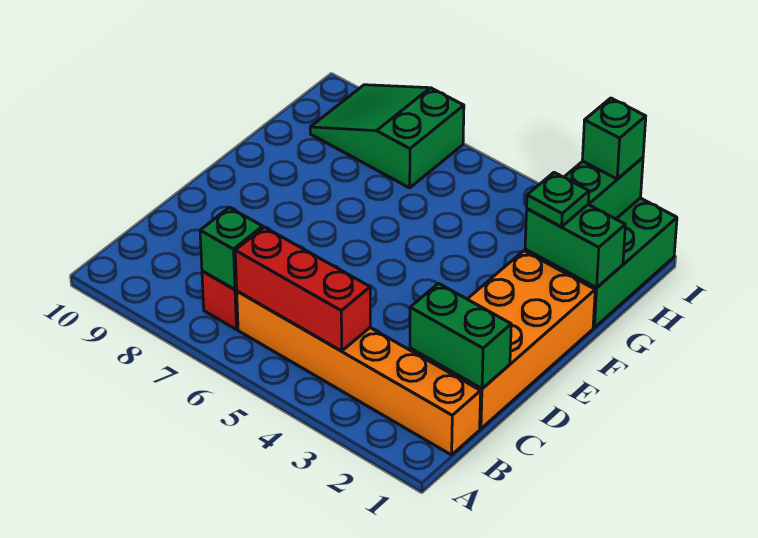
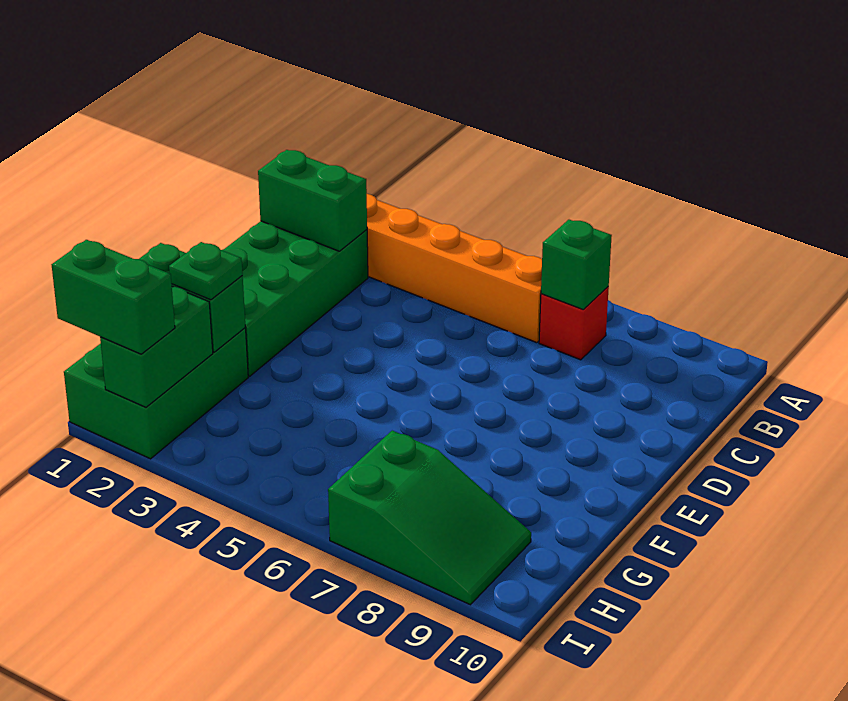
red 1x3 brick [235,227,370,351] -> none
orange 2x4 brick [410,251,595,429] -> green 2x4 brick [223,221,368,376]
green 1x1 brick [582,98,646,179] -> green 1x2 brick [52,240,175,354]

